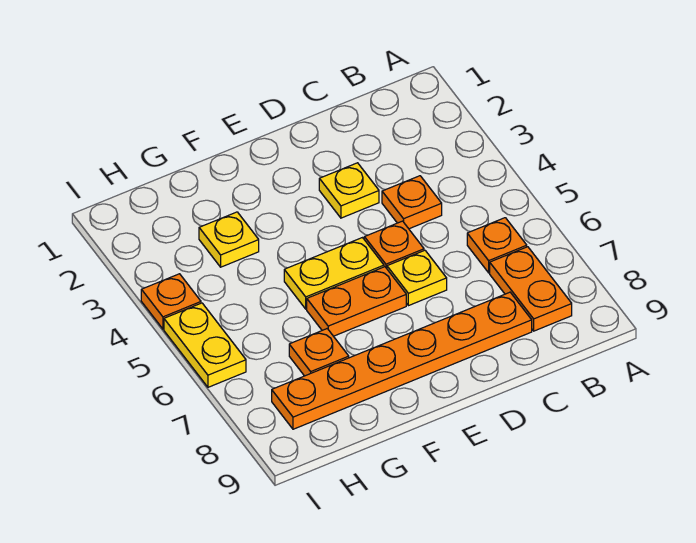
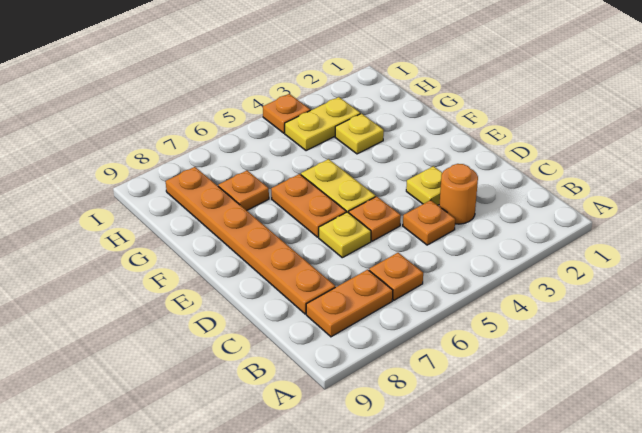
none -> orange 1x1 round brick [439,164,478,224]
yellow 1x2 plate [164,303,246,387] -> yellow 1x2 plate moved to [285,97,360,151]

